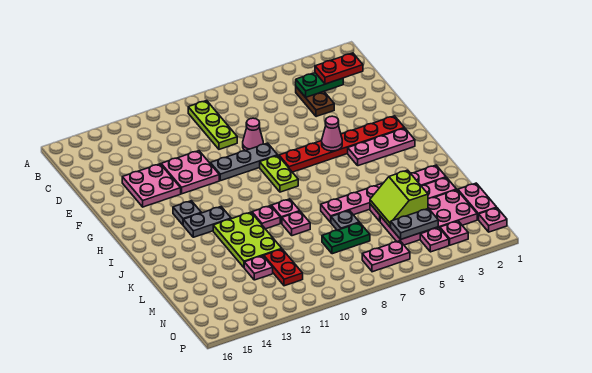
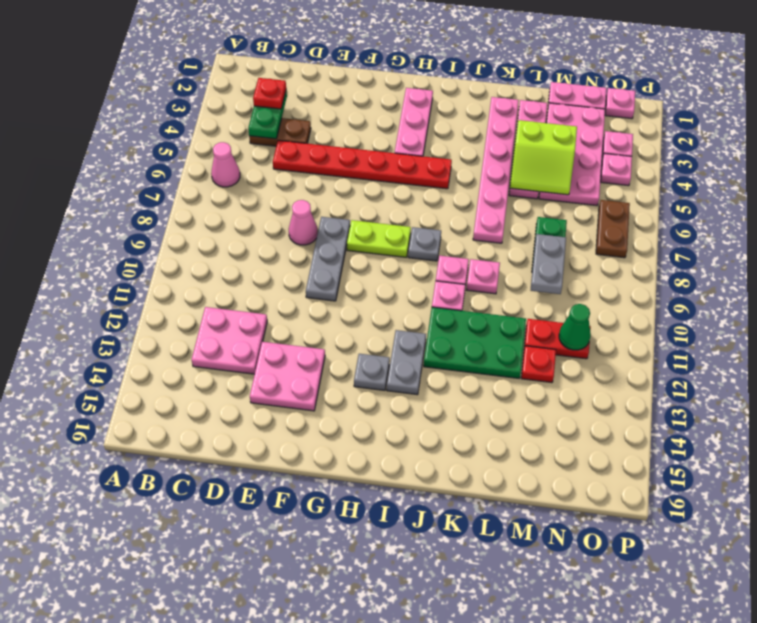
lime 1x3 plate [188,101,237,149] -> none
red 1x2 plate [315,53,363,84] -> red 1x1 plate [253,78,286,109]
pink 2x2 plate [161,151,219,194] -> pink 2x2 plate moved to [192,307,267,374]
red 1x6 plate [279,116,404,172] -> red 1x6 plate turned to [273,140,452,189]
pink 1x1 cone [322,116,342,151] -> pink 1x1 cone moved to [211,142,240,187]
lime 2x3 plate [213,212,282,267] -> green 2x3 plate [424,307,526,378]
grey 1x1 plate [331,210,359,230] -> grey 1x1 plate moved to [408,227,441,261]
pink 1x1 plate [244,256,273,280] -> red 1x1 plate [521,346,556,383]
grey 1x2 plate [390,208,438,239] -> grey 1x2 plate moved to [531,234,566,294]
none -> green 1x1 cone [559,304,591,350]
pink 1x2 plate [362,241,410,272] -> brown 1x2 plate [596,200,630,258]

